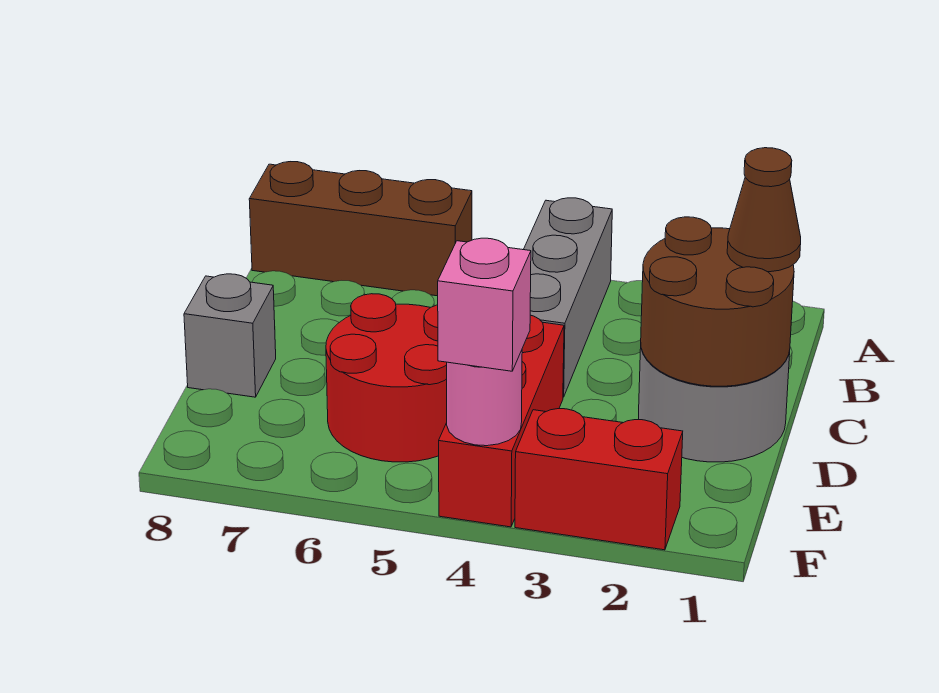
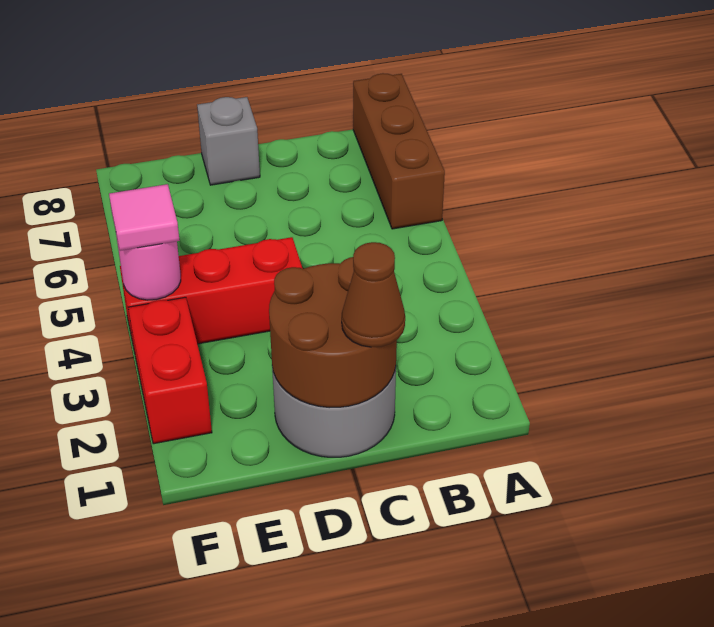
grey 1x3 brick [524,198,612,397] -> none
red 2x2 round brick [326,294,447,462] -> none
pink 1x1 brick [438,238,531,371] -> pink 1x1 tile [109,184,180,251]

